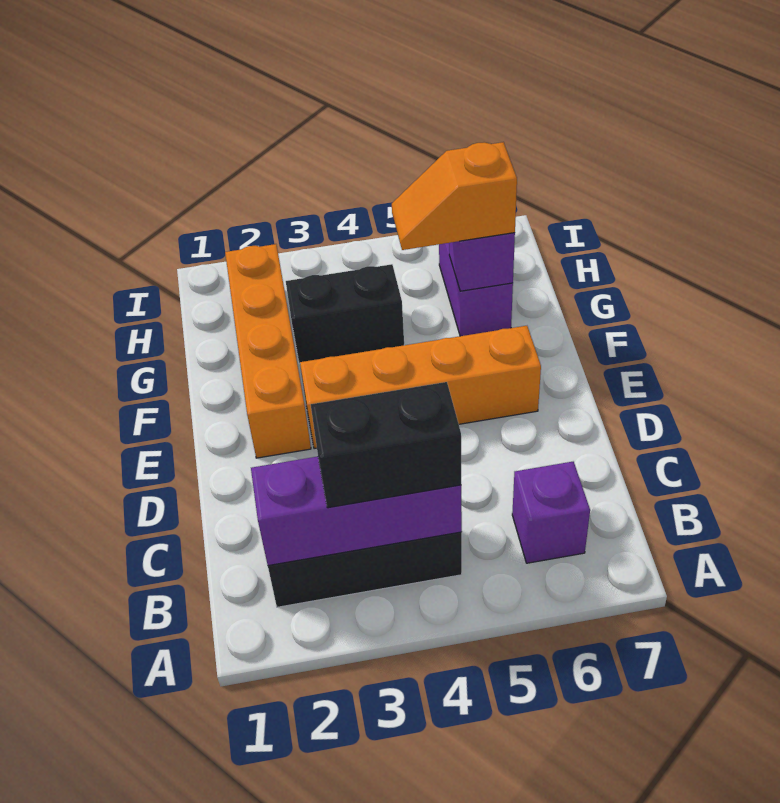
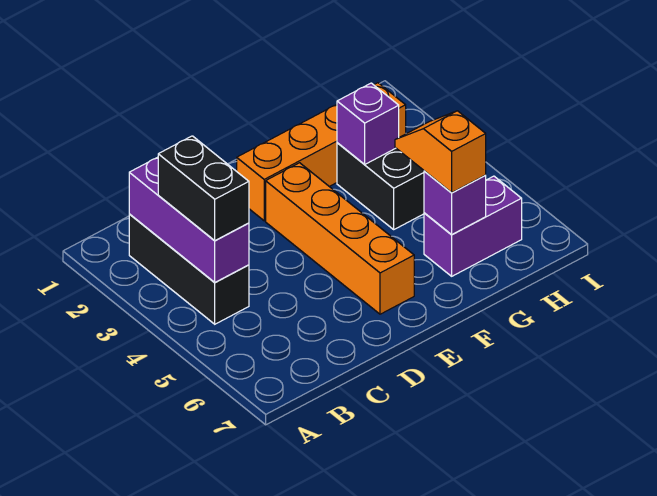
purple 1x1 brick [512,462,590,563] -> purple 1x1 brick moved to [337,83,399,164]

